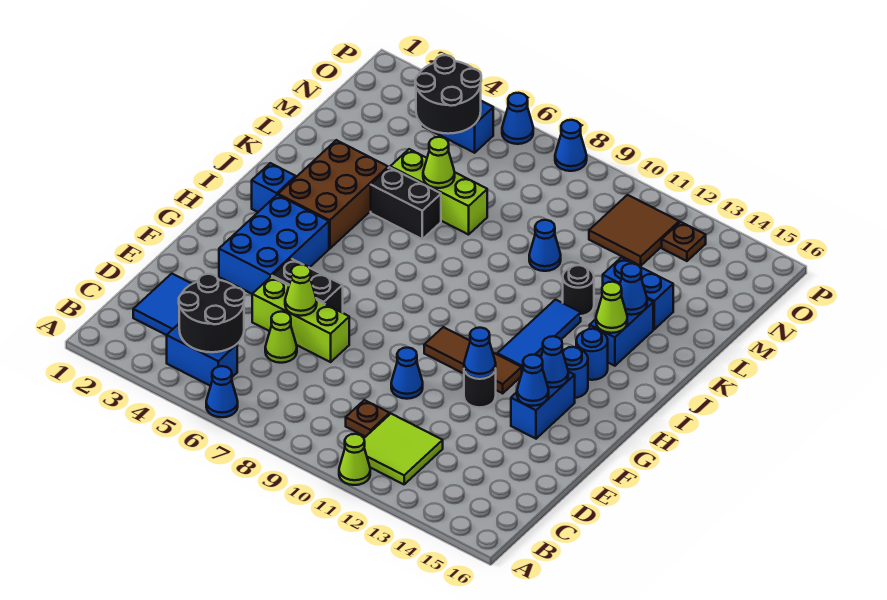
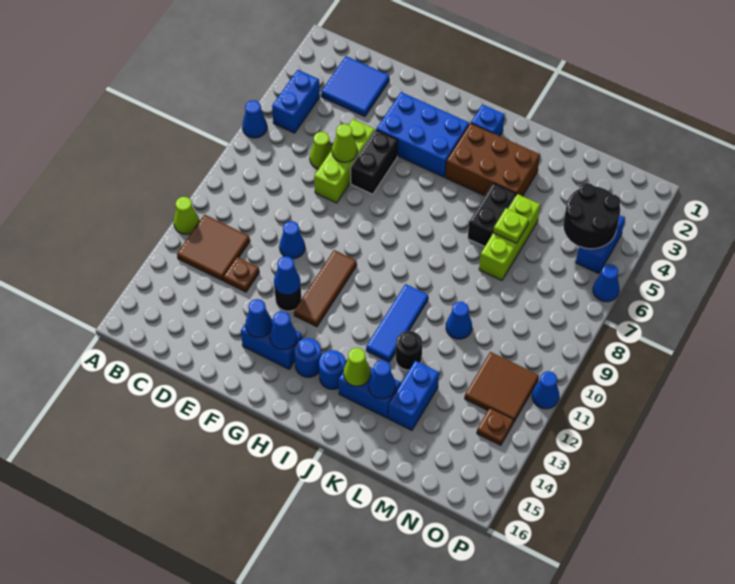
black 2x2 round brick [179,274,245,352] -> none
lime 2x2 tile [364,414,443,484] -> brown 2x2 tile [177,215,250,281]
brown 1x1 plate [346,400,390,437] -> brown 1x1 plate moved to [223,257,259,292]
blue 1x3 tile [497,300,581,371] -> blue 1x3 tile turned to [366,284,428,362]
lime 1x1 cone [423,137,455,188] -> lime 1x1 plate [493,208,529,243]
blue 1x1 cone [555,120,587,171] -> blue 1x1 cone moved to [532,371,559,409]

